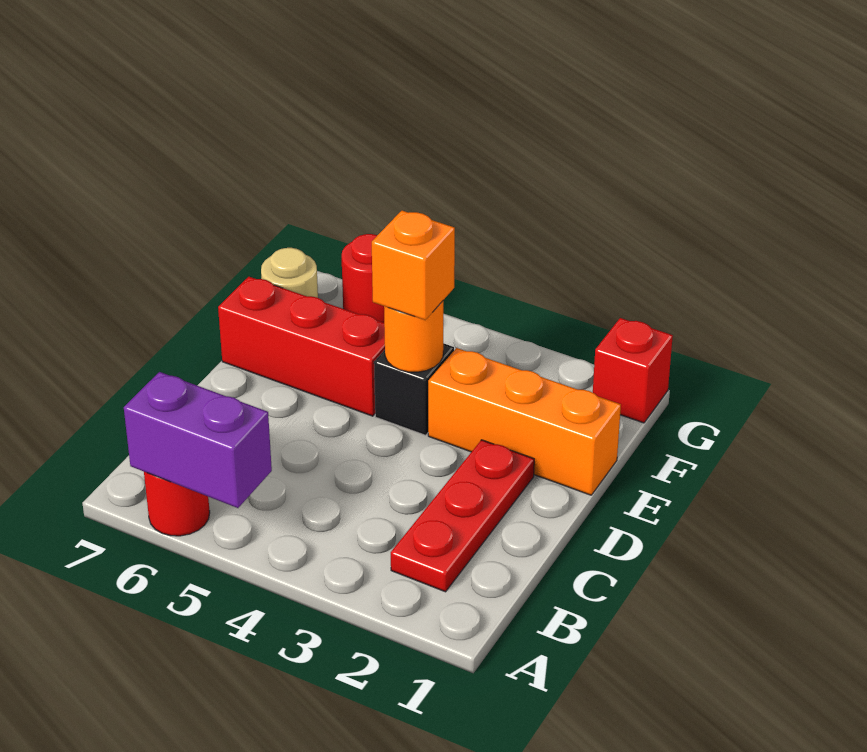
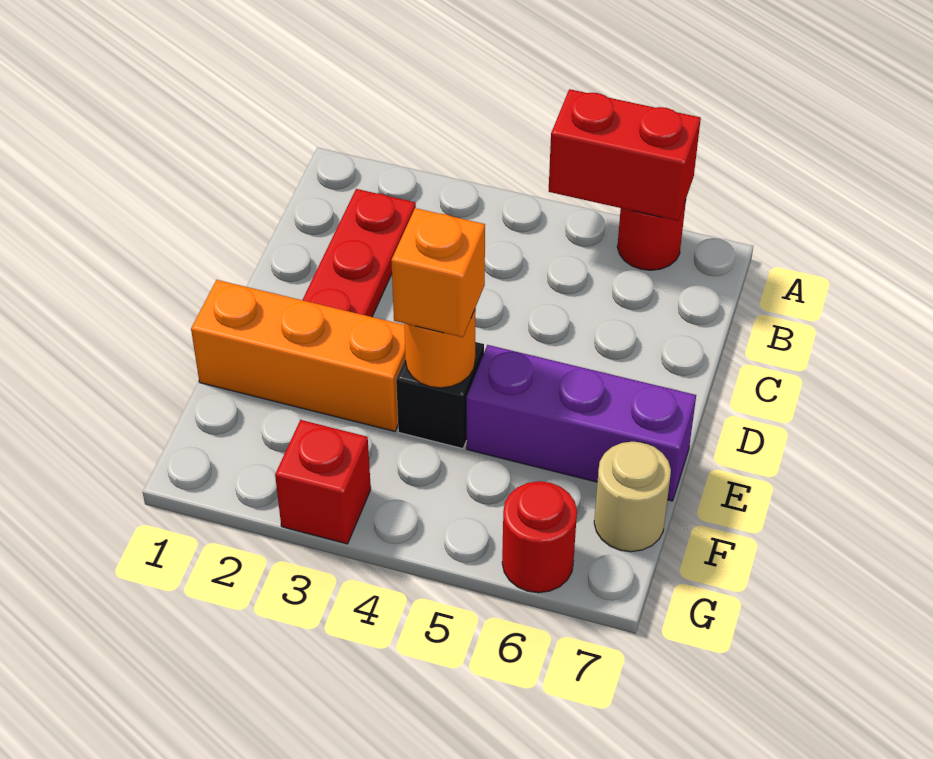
purple 1x2 brick [124,372,272,508] -> red 1x2 brick [549,89,701,221]
red 1x3 brick [218,277,385,416] -> purple 1x3 brick [467,345,696,501]
red 1x1 brick [593,318,673,423] -> red 1x1 brick moved to [275,420,371,544]

